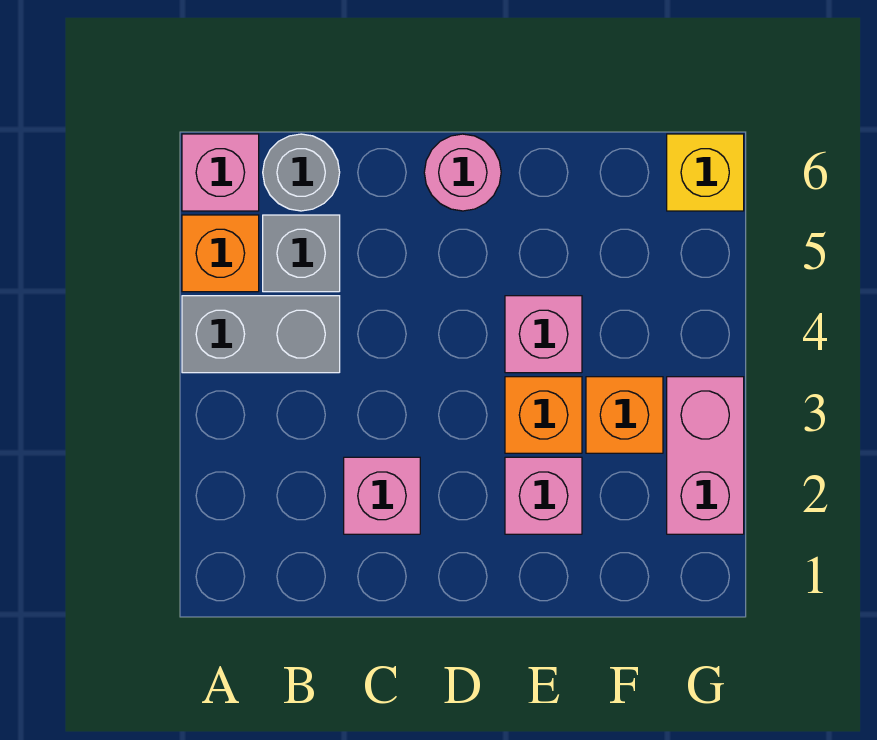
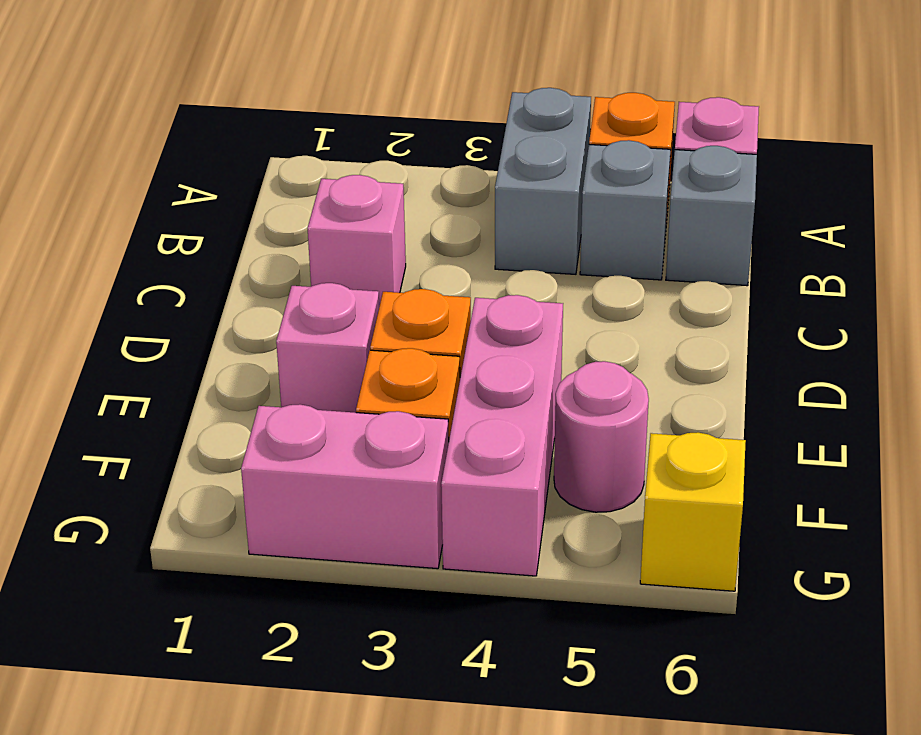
grey 1x1 round brick [263,134,340,211] -> grey 1x1 brick [666,146,757,286]
pink 1x1 round brick [424,134,501,211] -> pink 1x1 round brick moved to [554,361,649,512]
pink 1x1 brick [505,296,582,373] -> pink 1x3 brick [441,295,563,576]

